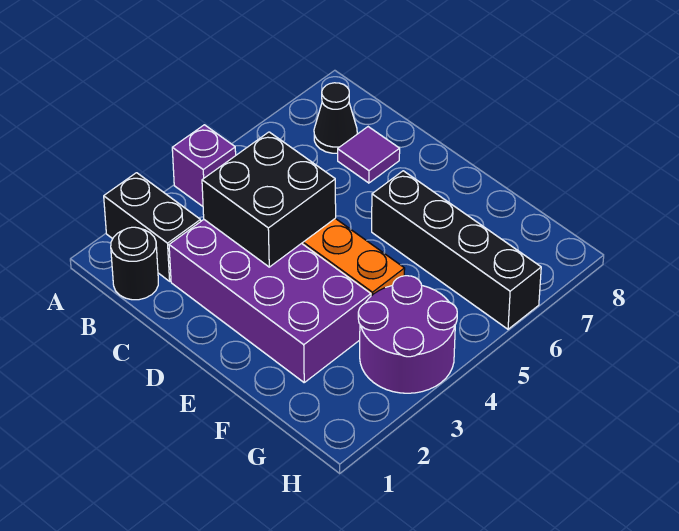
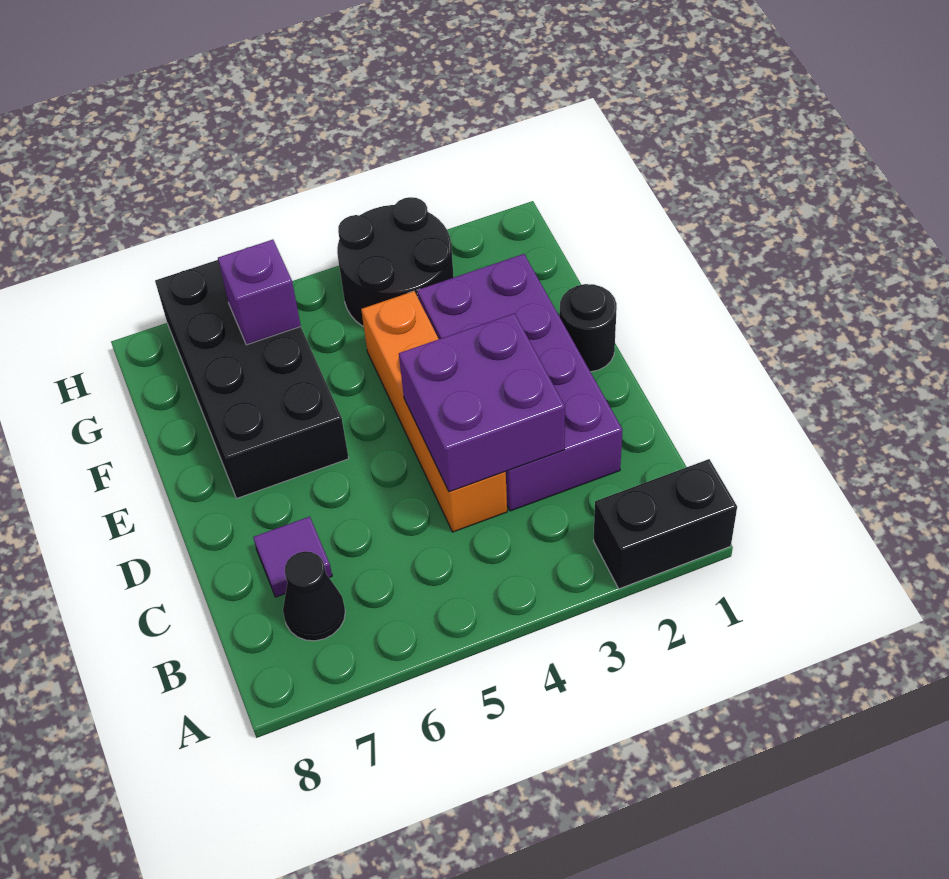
black 1x2 brick [104,173,201,281] -> black 1x2 brick turned to [594,459,737,589]
purple 1x1 brick [172,125,236,206] -> purple 1x1 brick moved to [218,240,301,345]
black 1x1 round brick [111,227,158,300] -> black 1x1 round brick moved to [560,284,617,372]
black 2x2 brick [202,132,336,267] -> purple 2x2 brick [399,313,565,492]
black 1x4 brick [372,171,541,329] -> black 2x4 brick [155,260,349,498]
purple 2x2 round brick [358,276,457,393] -> black 2x2 round brick [337,197,454,327]

